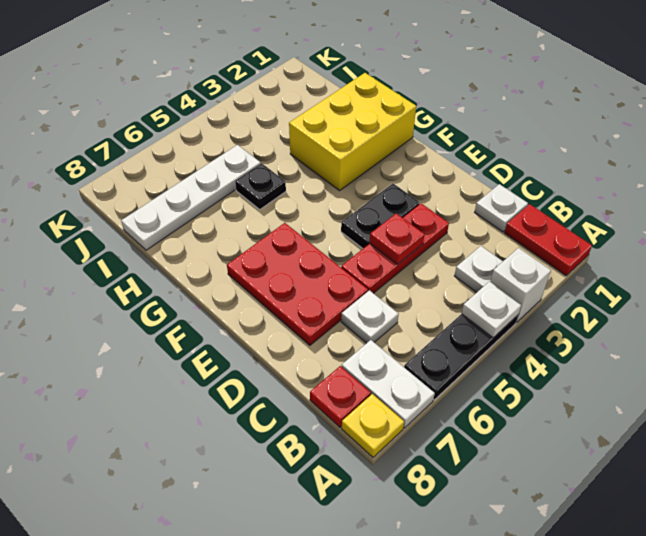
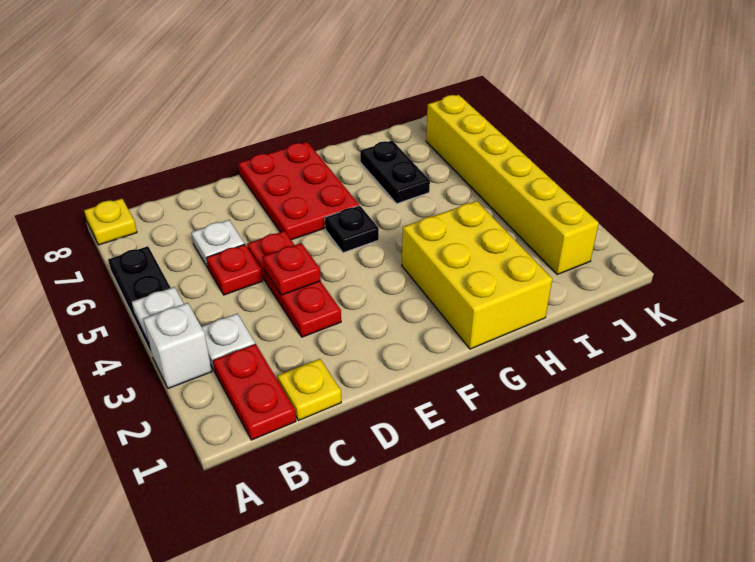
red 1x2 plate [505,204,592,276] -> red 1x2 plate turned to [213,344,296,440]
white 1x2 plate [342,340,435,428] -> none
red 1x1 plate [310,366,371,427] -> red 1x1 plate moved to [207,244,263,295]
white 1x1 plate [475,184,528,232] -> yellow 1x1 plate [278,359,341,421]
red 2x3 plate [227,223,368,345] -> red 2x3 plate turned to [238,142,359,240]
black 1x2 plate [341,184,420,248] -> black 1x2 plate moved to [360,141,430,204]
black 1x1 plate [235,163,286,209] -> black 1x1 plate moved to [325,206,379,253]
white 1x4 plate [121,145,261,250] -> none
none -> yellow 1x6 brick [426,95,599,274]

